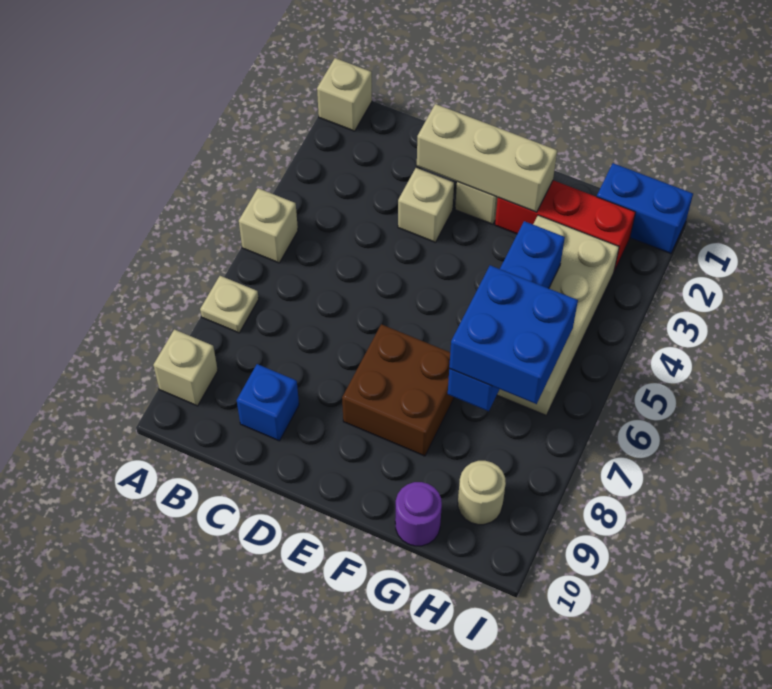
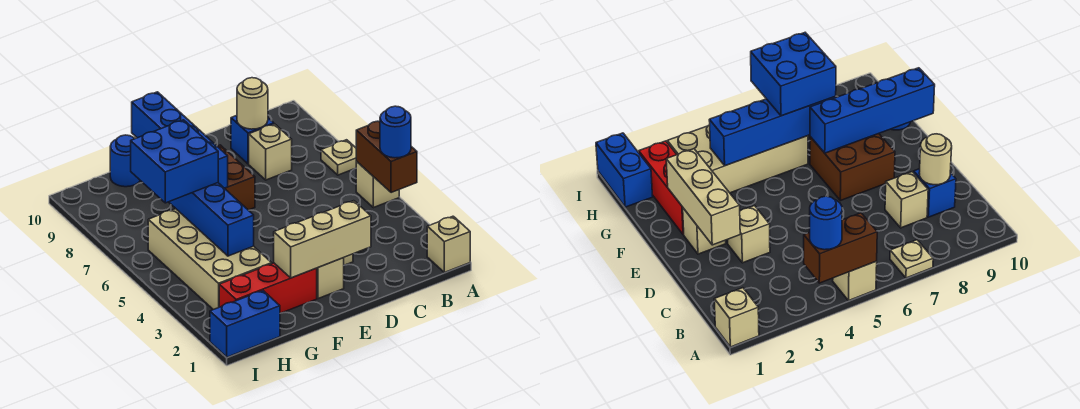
none -> brown 1x2 brick [356,121,417,193]
none -> blue 1x1 round brick [380,106,411,158]
tan 1x1 brick [153,329,218,406] -> tan 1x1 brick moved to [249,124,292,180]
none -> blue 1x4 brick [132,92,228,188]
purple 1x1 round brick [395,482,442,546] -> blue 1x1 round brick [110,135,140,187]
tan 1x1 round brick [458,461,506,525] -> tan 1x1 round brick moved to [237,78,268,129]

